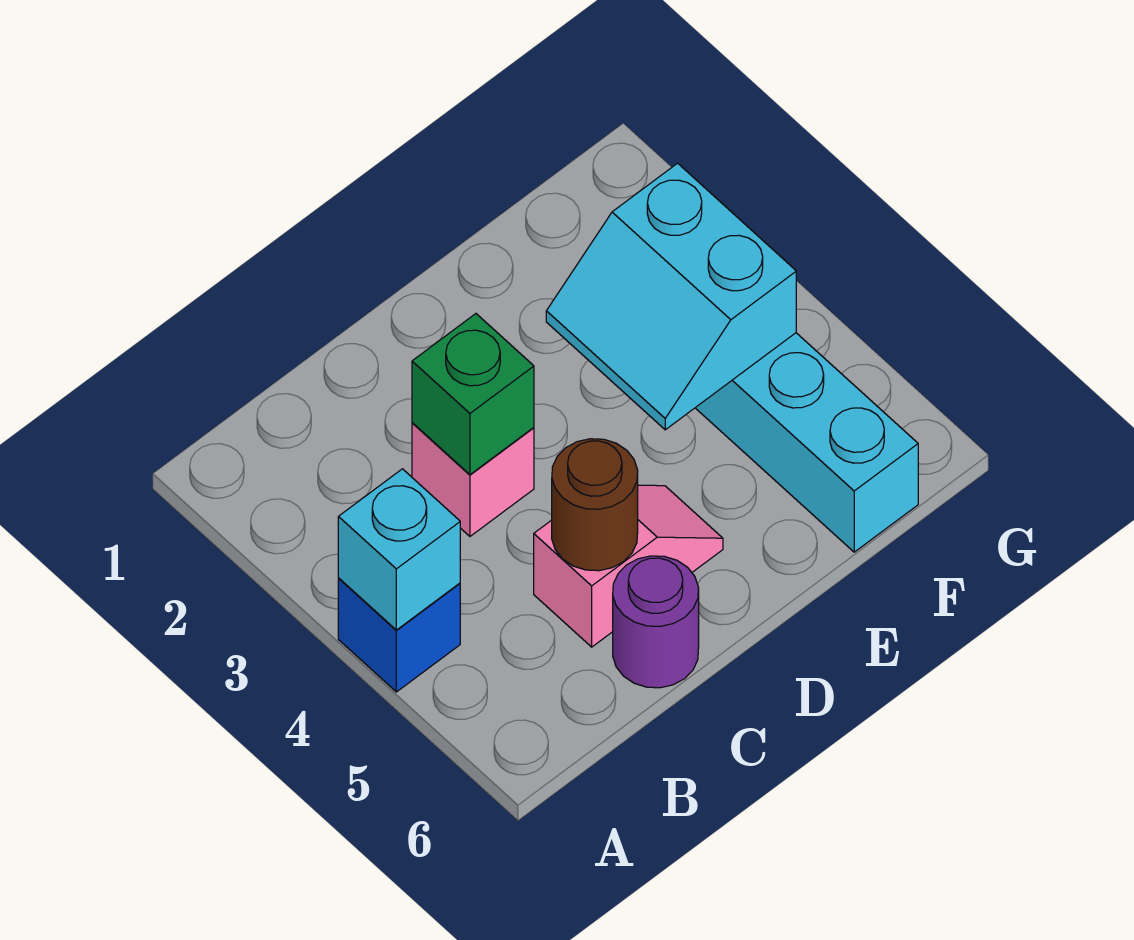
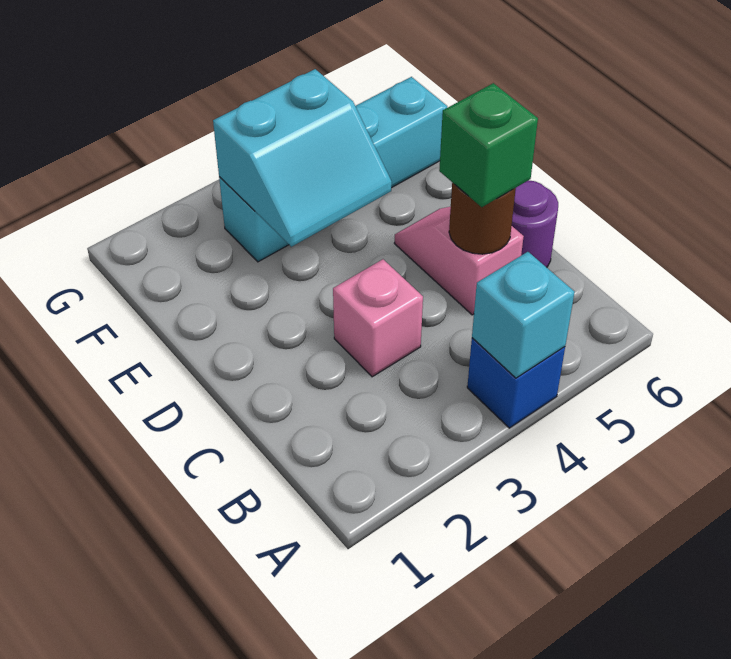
green 1x1 brick [412,314,534,474] -> green 1x1 brick moved to [439,83,538,207]

